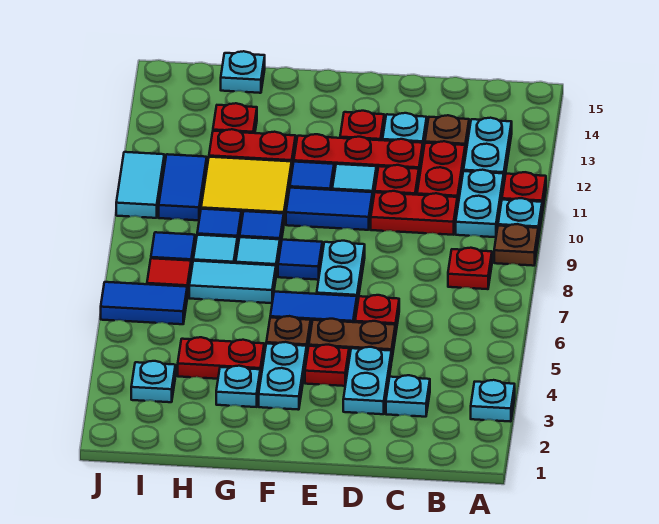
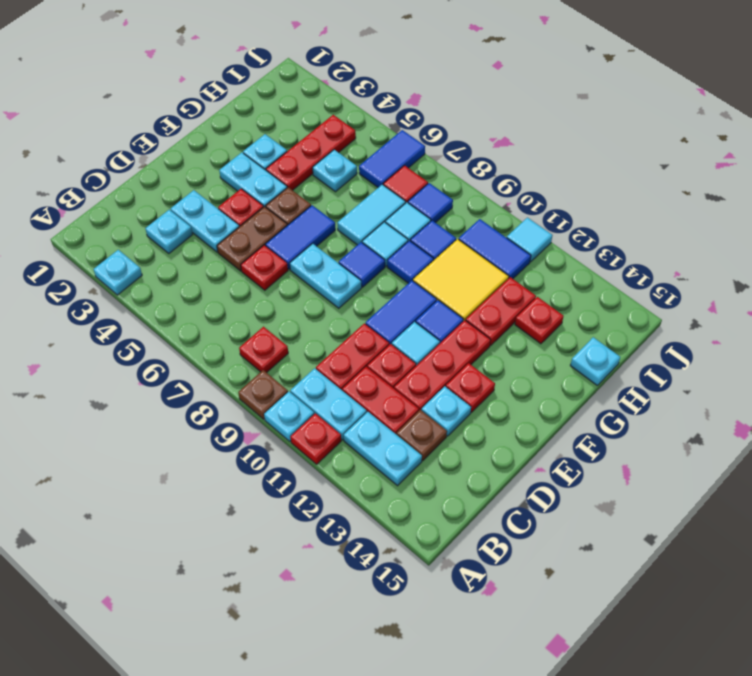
red 1x2 plate [178,337,264,381] -> red 1x3 plate [266,115,356,190]
cyan 1x1 plate [131,361,175,402] -> cyan 1x1 plate moved to [313,150,357,192]
cyan 1x2 tile [116,152,164,218] -> cyan 1x1 tile [507,218,553,262]

